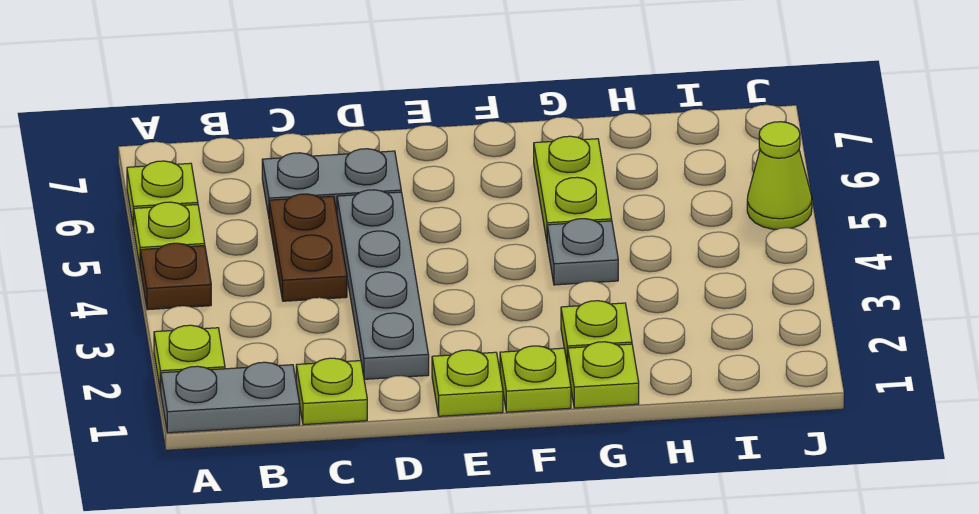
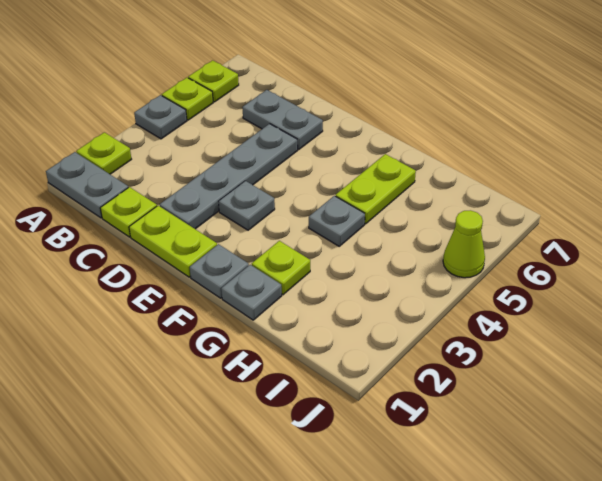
brown 1x1 plate [140,243,211,310] -> grey 1x1 plate [134,95,187,139]
brown 1x2 plate [269,194,347,301] -> none
lime 1x1 plate [432,350,503,416] -> lime 1x2 plate [129,206,217,277]
none -> grey 1x1 plate [219,181,275,230]
lime 1x1 plate [500,346,571,412] -> grey 1x1 plate [190,244,249,298]
lime 1x1 plate [568,342,639,408] -> grey 1x1 plate [221,265,282,320]

